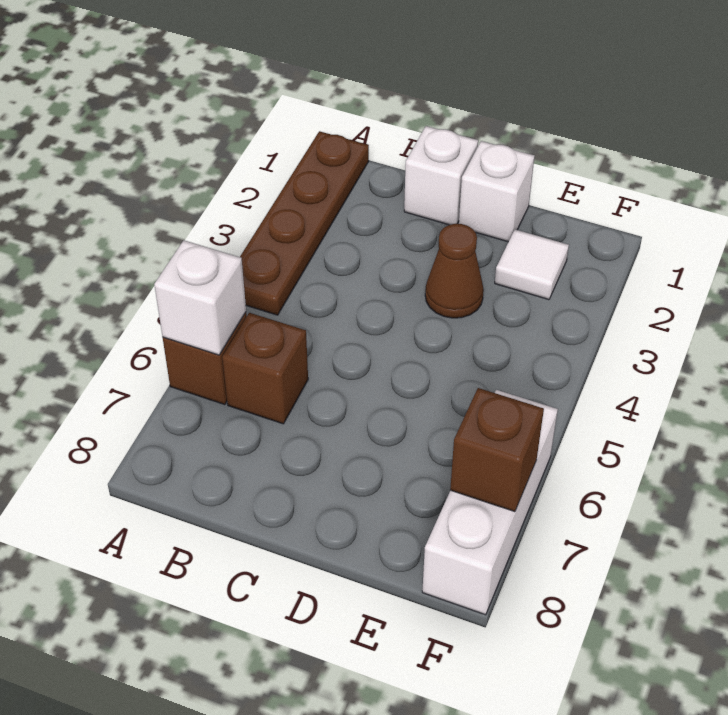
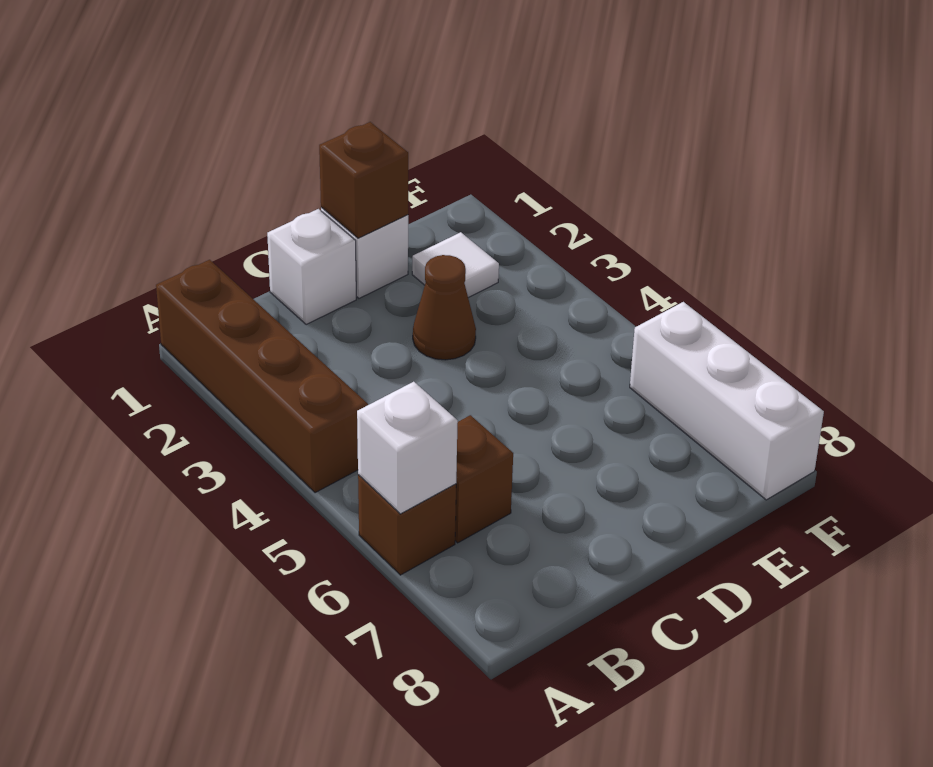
brown 1x4 plate [240,131,369,315] -> brown 1x4 brick [156,260,368,493]
brown 1x1 brick [450,388,544,512] -> brown 1x1 brick moved to [319,122,408,238]

